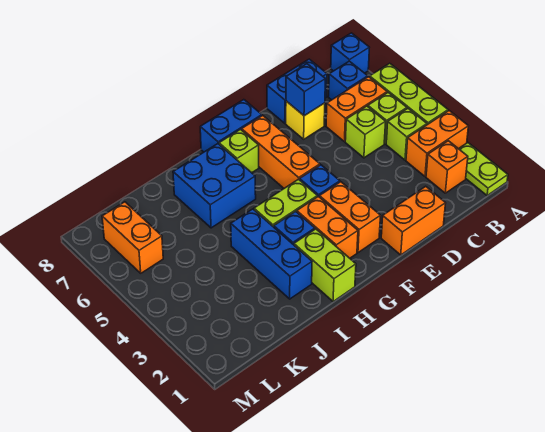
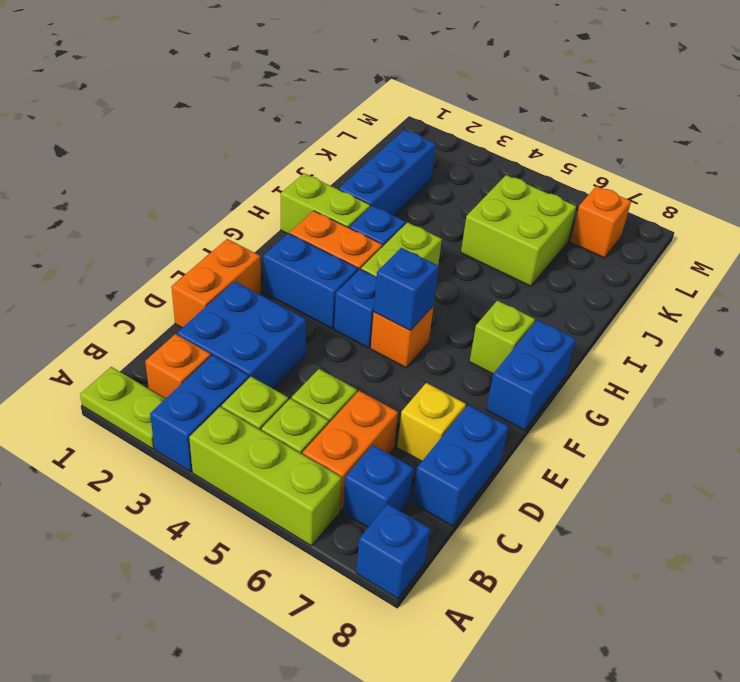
orange 1x2 brick [406,111,468,176] -> blue 1x2 brick [150,355,249,472]
blue 1x1 brick [286,64,325,116] -> blue 1x1 brick moved to [374,248,439,331]
orange 1x2 brick [319,182,381,253] -> blue 1x2 brick [263,233,358,329]
orange 1x3 brick [242,116,320,188] -> orange 1x1 brick [371,306,434,368]
blue 2x2 brick [173,144,256,228] -> blue 2x2 brick moved to [177,281,306,389]
blue 1x3 brick [231,209,312,299] -> blue 1x3 brick turned to [339,130,436,216]
none -> lime 2x2 brick [461,175,576,286]
orange 1x2 brick [102,202,163,273] -> orange 1x1 brick [570,186,631,258]

